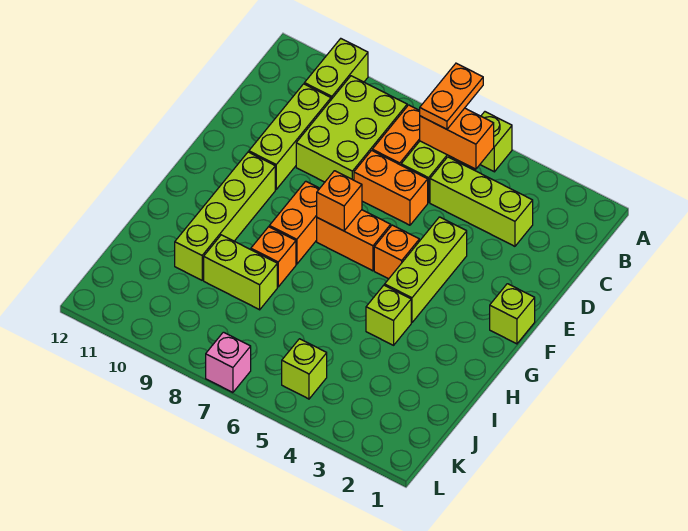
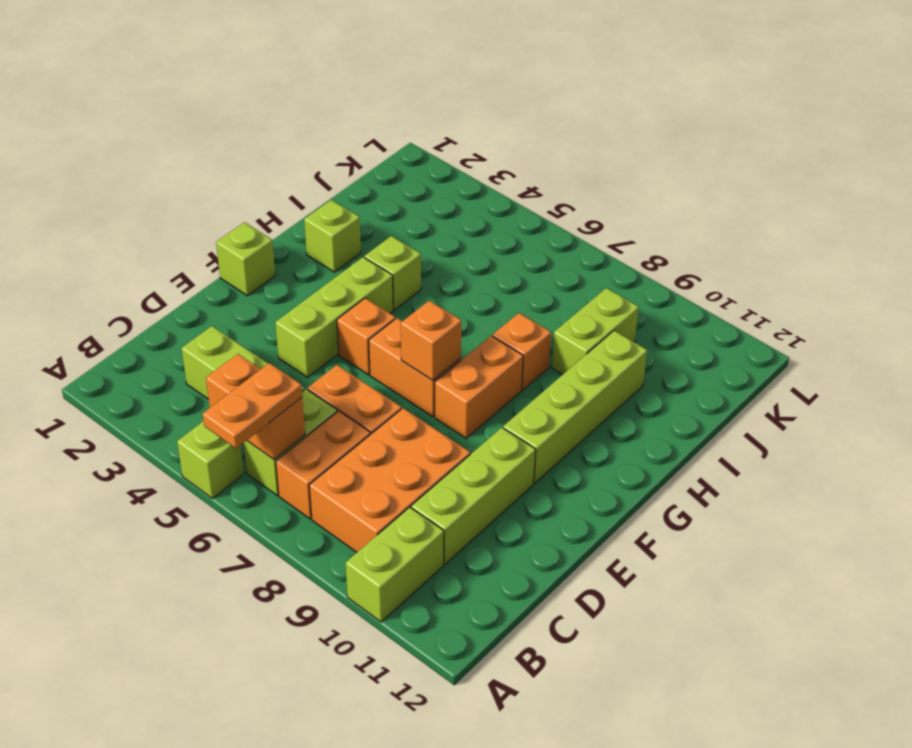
lime 2x3 brick [296,76,407,182] -> orange 2x3 brick [309,408,470,552]
lime 1x2 brick [204,235,277,310] -> lime 1x2 brick turned to [552,288,639,375]
lime 1x1 brick [282,339,327,399] -> lime 1x1 brick moved to [304,200,361,272]
pink 1x1 brick [206,332,251,392] -> none

